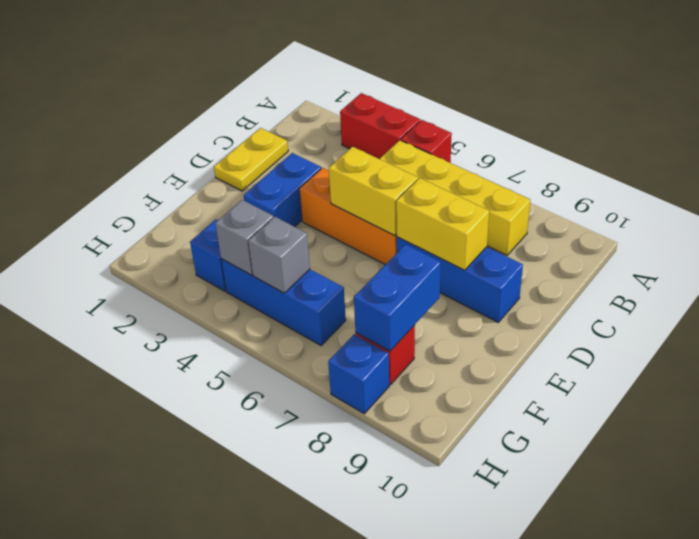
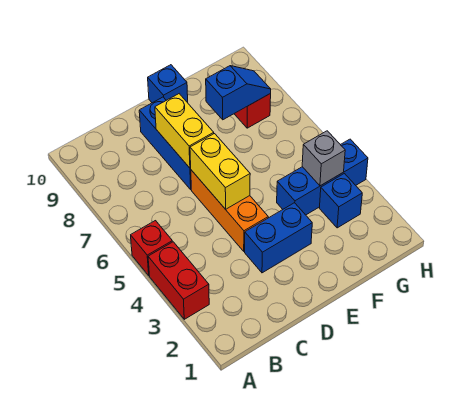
yellow 1x4 brick [380,140,530,255] -> none
yellow 1x2 plate [214,128,288,191] -> none
blue 1x2 brick [354,244,441,351] -> blue 1x2 slope [206,66,271,120]
blue 1x3 brick [221,259,346,345] -> blue 1x3 brick turned to [277,139,368,215]
grey 1x1 brick [248,217,310,293] -> none
blue 1x1 brick [328,334,389,414] -> blue 1x1 brick moved to [148,65,188,103]

